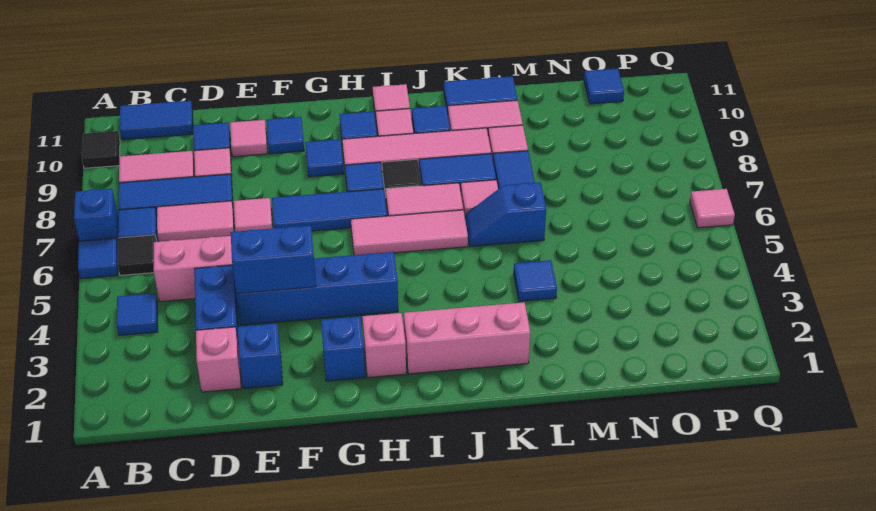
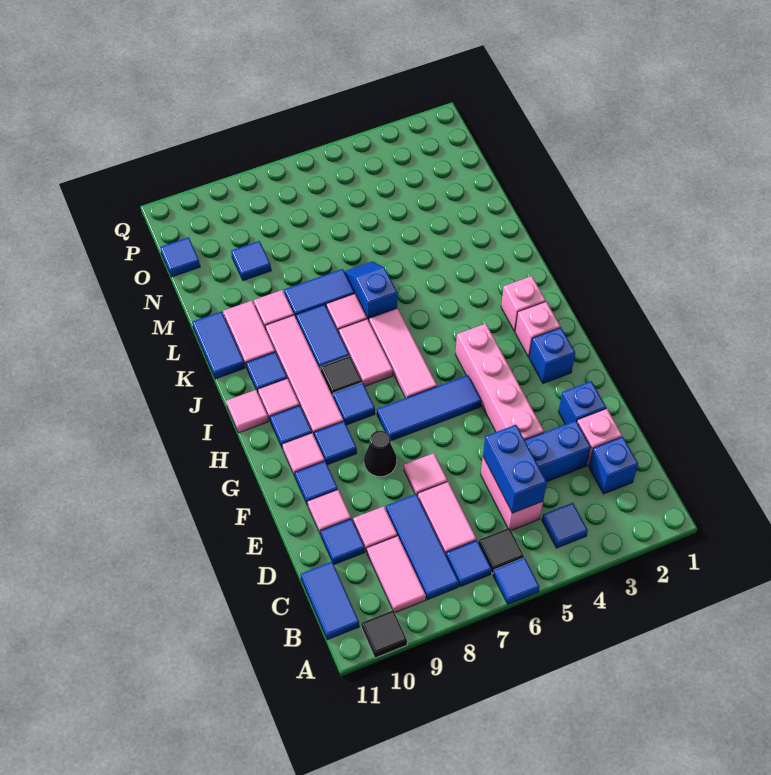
blue 1x1 brick [74,189,118,244] -> blue 1x1 brick moved to [589,437,638,494]
blue 1x4 brick [236,252,398,325] -> pink 1x4 brick [455,324,544,440]
blue 1x2 brick [231,226,316,294] -> blue 1x2 brick moved to [483,425,547,513]
blue 1x3 tile [272,189,387,231] -> blue 1x3 tile turned to [377,375,482,441]
none -> black 1x1 cone [364,430,397,477]
pink 1x3 brick [404,302,530,374] -> pink 1x1 brick [501,276,546,331]
blue 1x2 slope [465,182,546,247] -> blue 1x2 slope turned to [344,262,397,320]
blue 1x1 tile [514,260,557,301] -> blue 1x1 tile moved to [231,241,271,281]
pink 1x1 tile [690,189,735,228] -> pink 1x1 tile moved to [282,433,325,476]

